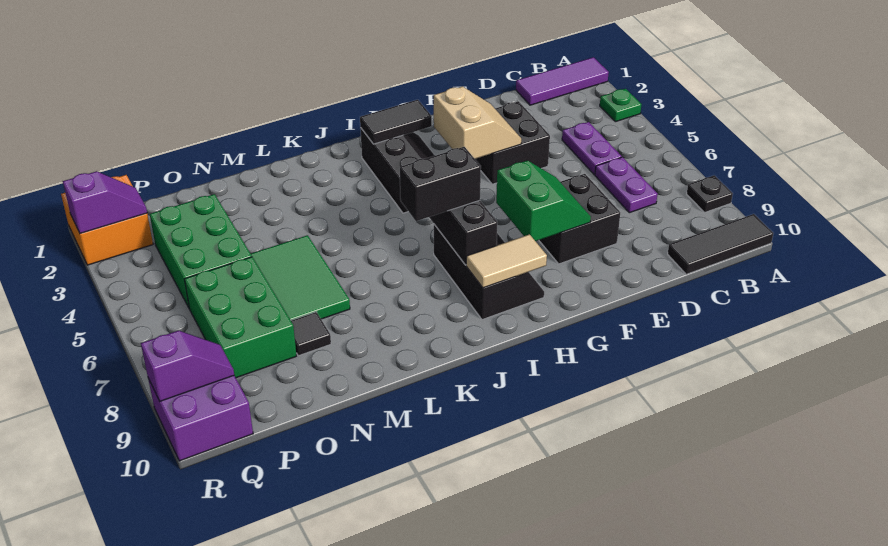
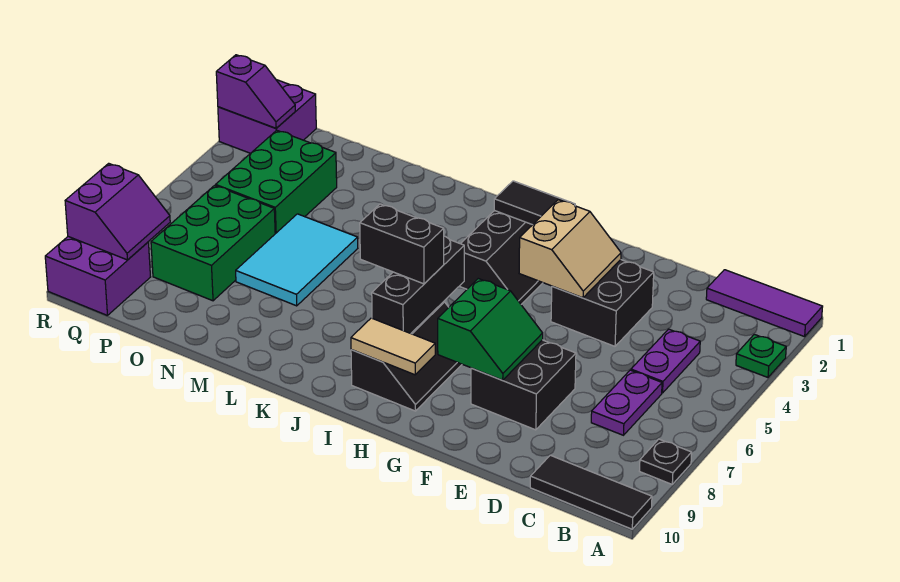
green 2x3 tile [251,235,350,320] -> cyan 2x3 tile [236,214,358,306]
black 1x1 tile [291,312,331,356] -> none
orange 2x2 brick [61,175,153,265] -> purple 2x2 brick [218,80,316,153]
purple 1x2 slope [141,330,234,401] -> purple 2x2 slope [65,163,170,260]

